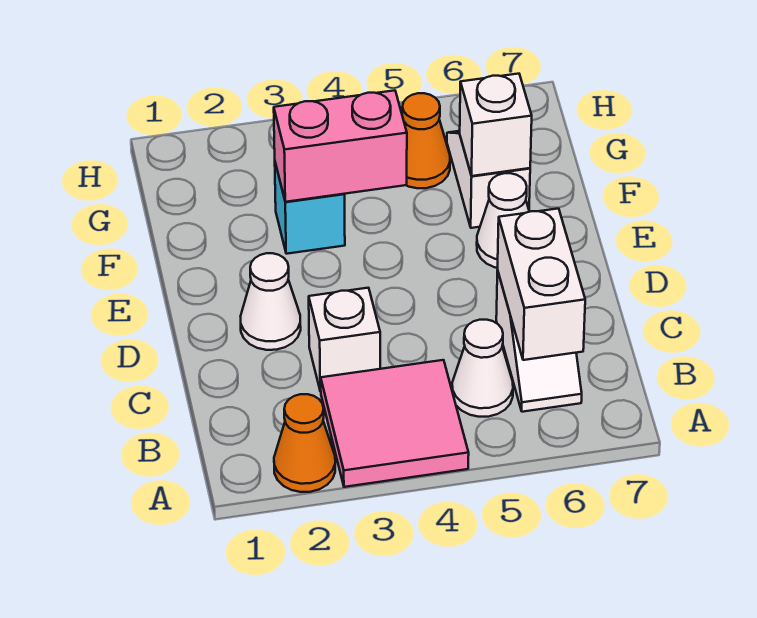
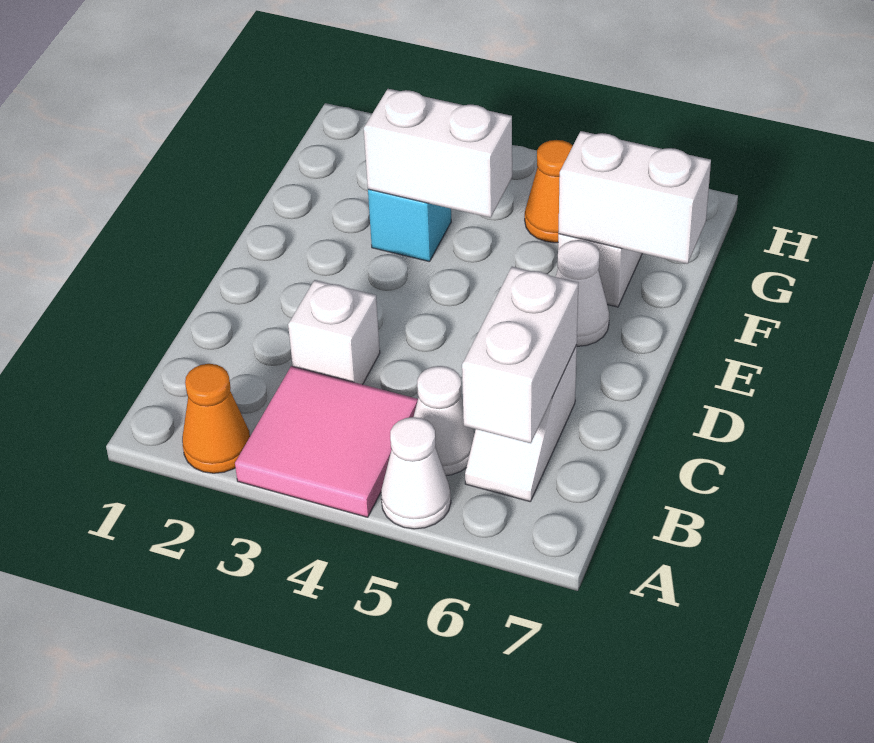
white 1x1 cone [241,253,301,350] -> white 1x1 cone moved to [381,417,451,529]
pink 1x2 brick [274,90,407,202] -> white 1x2 brick [364,89,512,218]
white 1x1 brick [459,74,532,176] -> white 1x2 brick [558,131,711,264]

